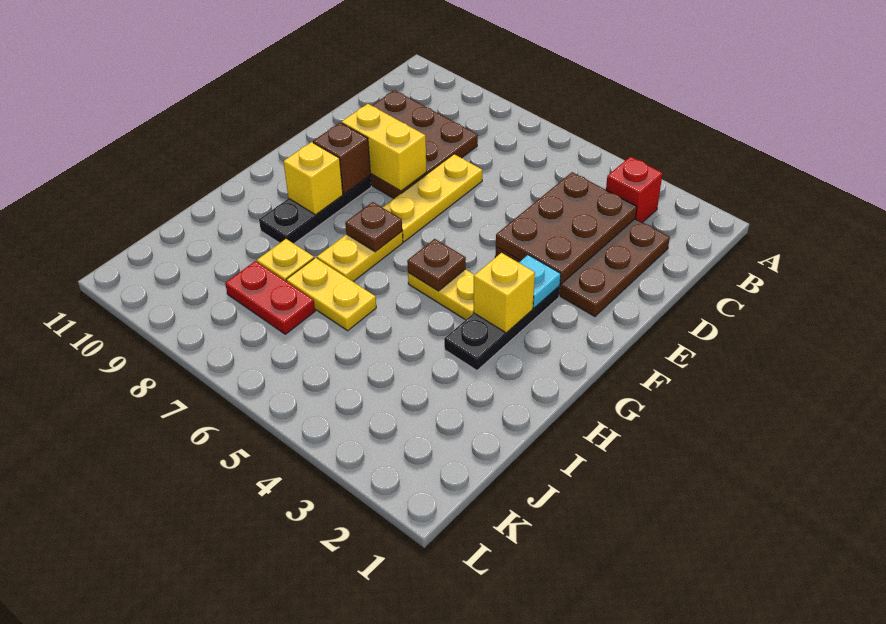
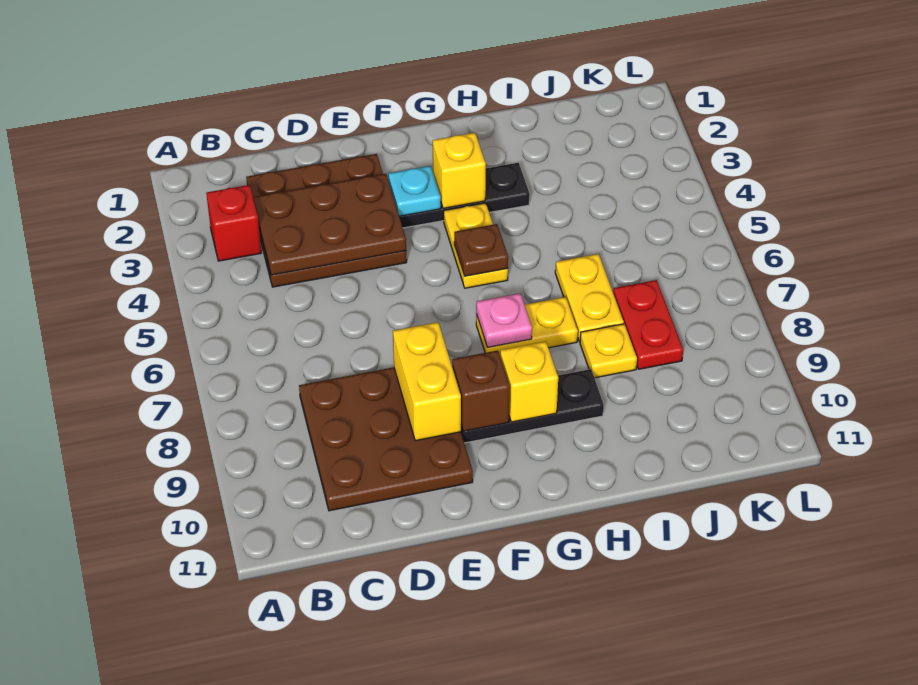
yellow 1x3 plate [383,154,482,242] -> none
brown 1x1 plate [345,202,402,252] -> pink 1x1 plate [476,293,532,347]

